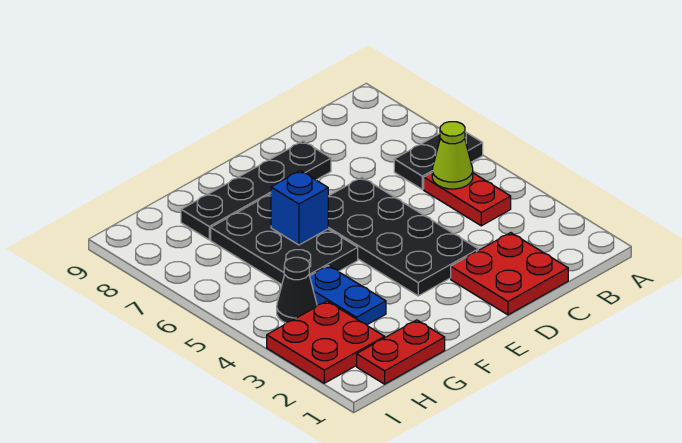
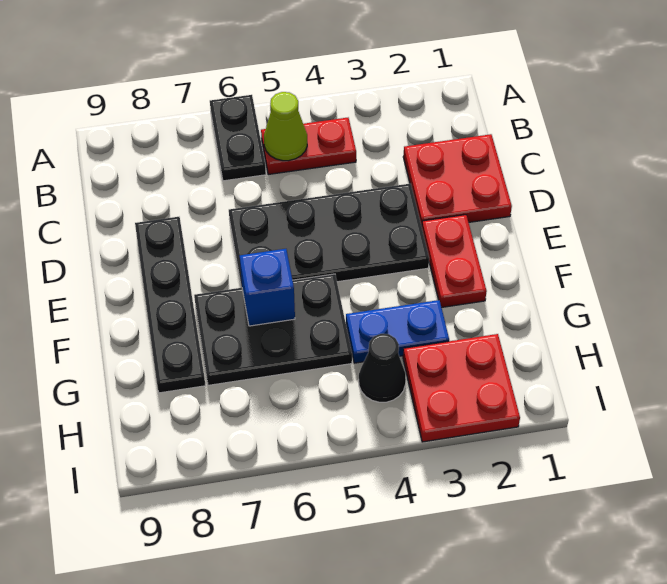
red 1x2 plate [357,320,445,384] -> red 1x2 plate moved to [422,215,487,307]

